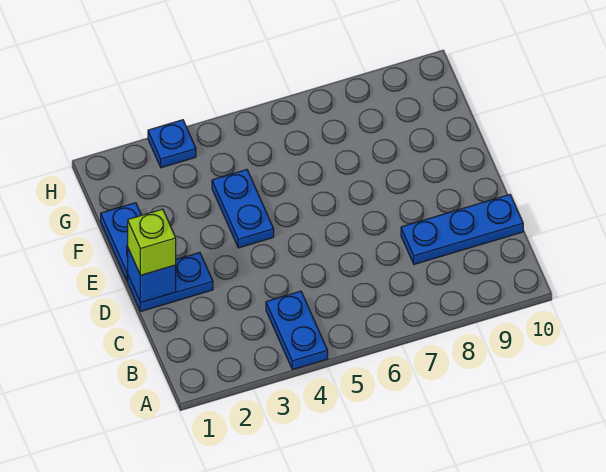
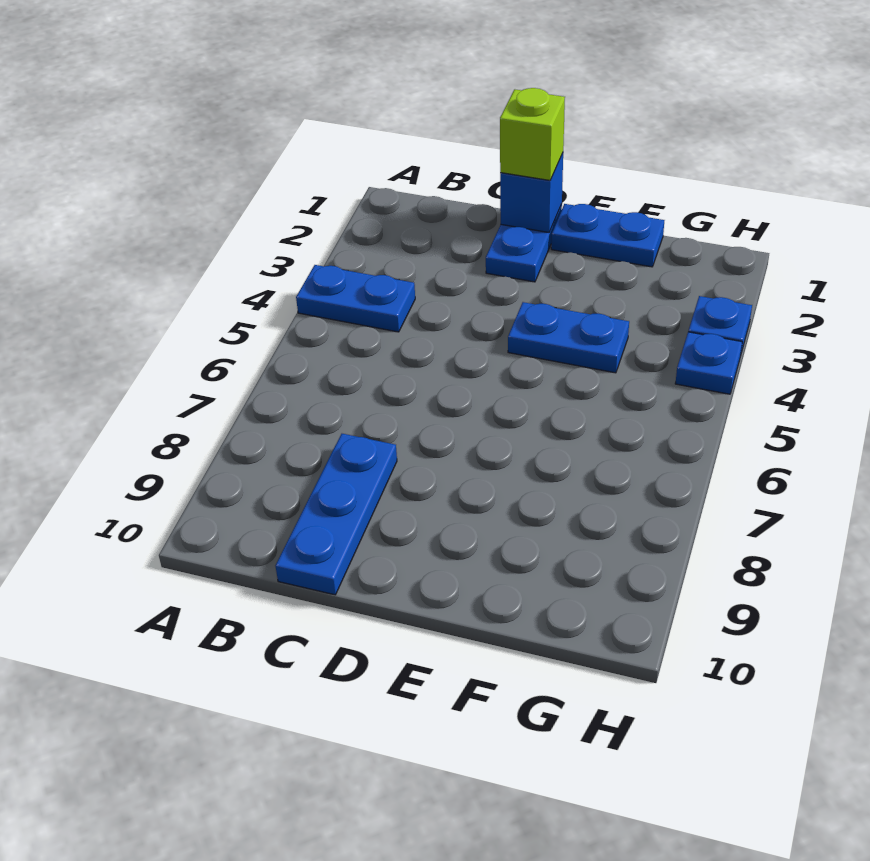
none -> blue 1x1 plate [675,332,742,394]

